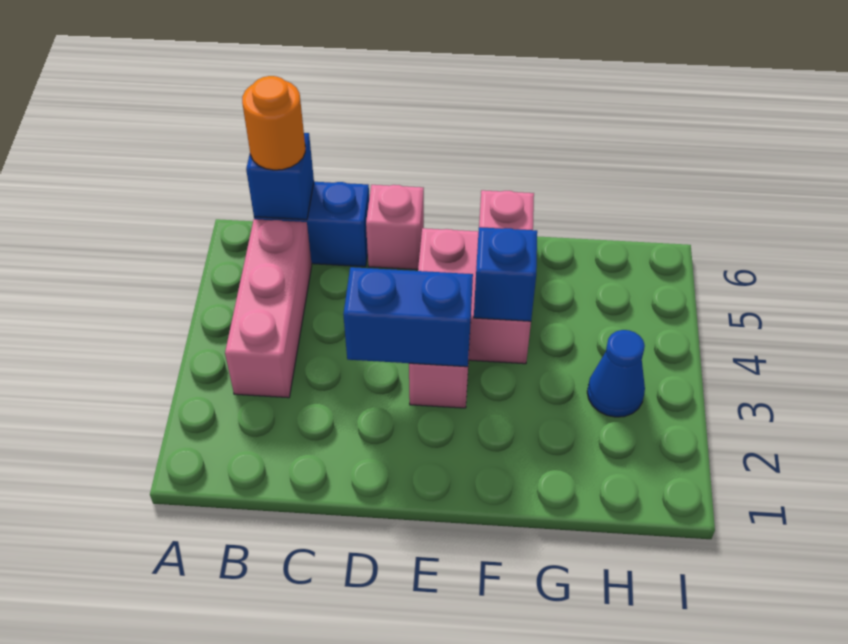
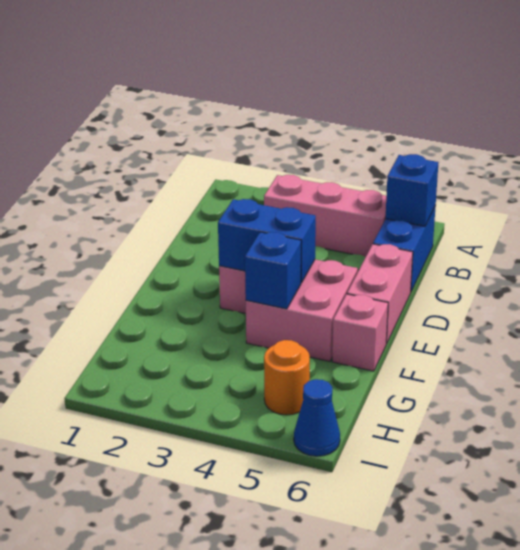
orange 1x1 round brick [242,76,305,170] -> orange 1x1 round brick moved to [264,340,310,415]
blue 1x2 brick [343,267,473,367] -> blue 1x2 brick turned to [218,199,316,283]
pink 1x1 brick [366,185,424,270] -> pink 1x2 brick [347,244,413,344]
blue 1x1 cone [587,330,645,417] -> blue 1x1 cone moved to [294,379,340,456]

